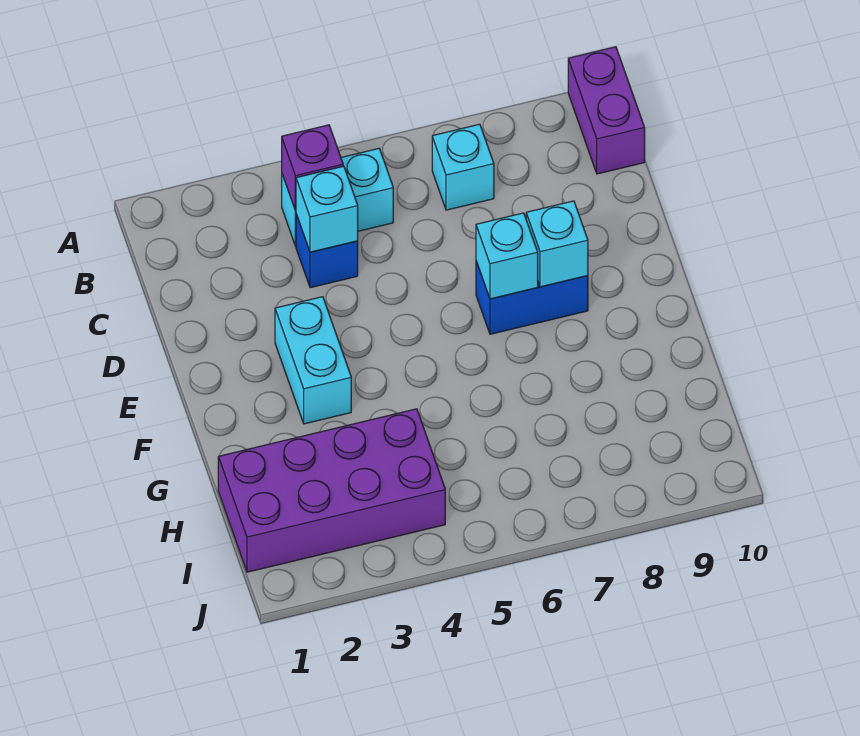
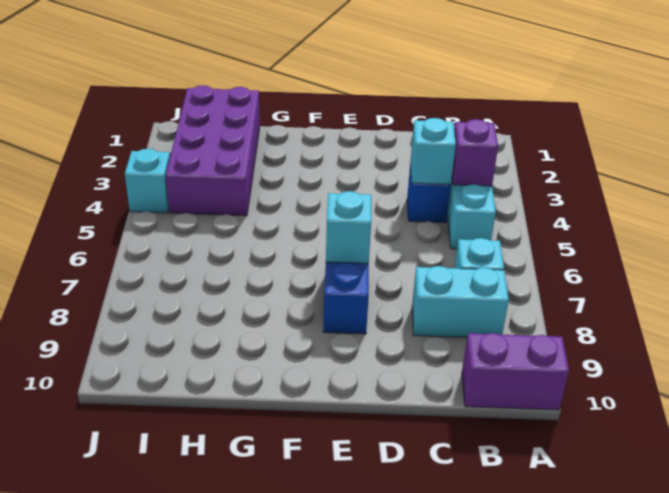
cyan 1x2 brick [275,297,351,424] -> cyan 1x2 brick moved to [412,266,509,337]
cyan 1x1 brick [526,201,588,287] -> cyan 1x1 brick moved to [125,149,170,213]

